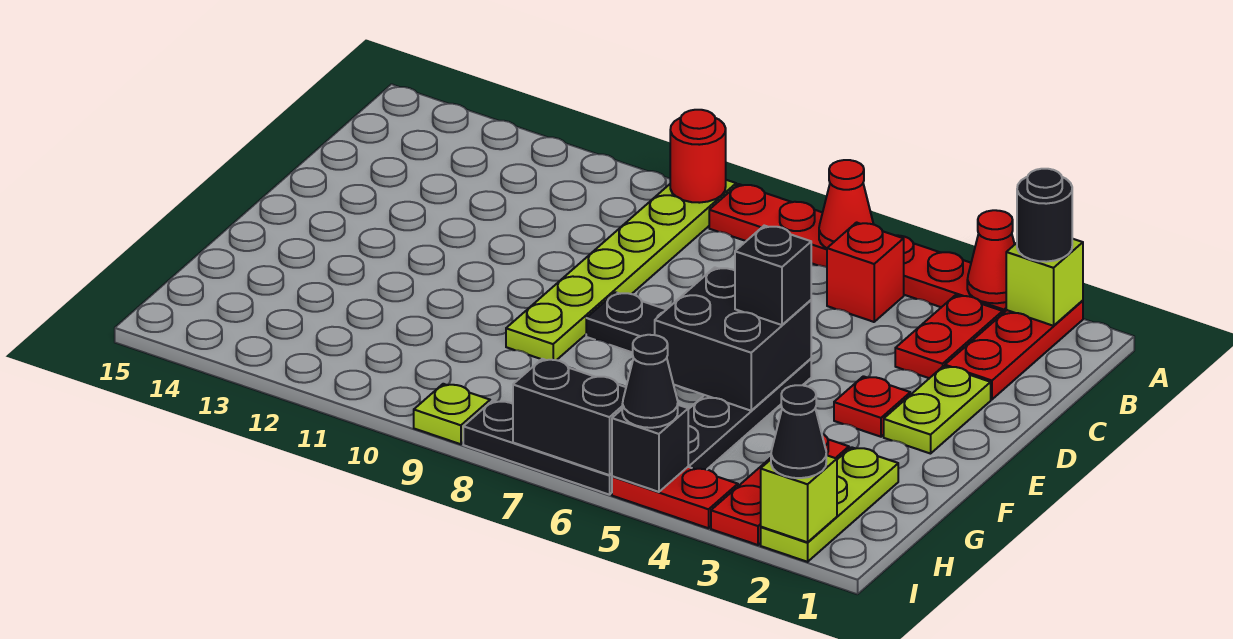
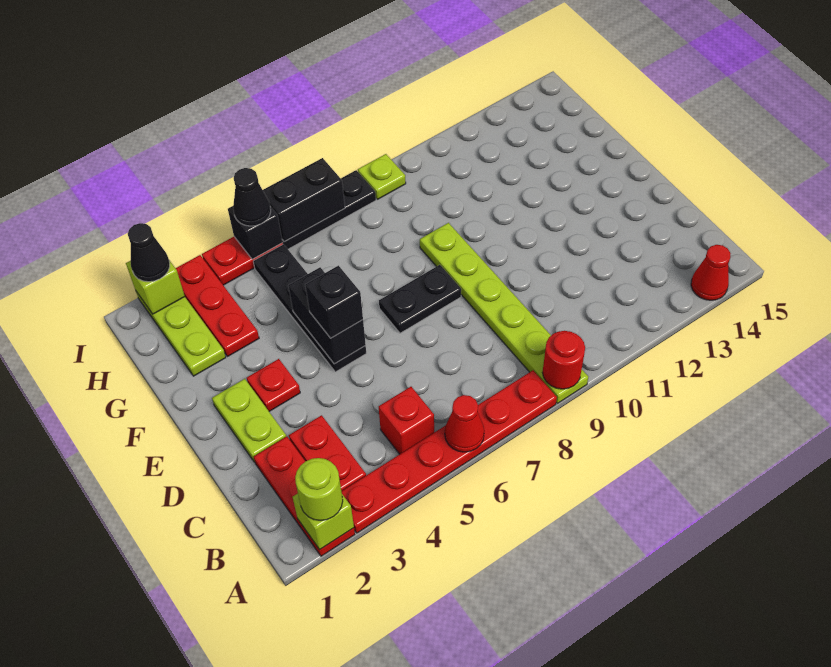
black 1x1 round brick [1017,169,1072,262] -> lime 1x1 round brick [295,458,343,521]
red 1x1 cone [967,210,1015,303] -> red 1x1 cone moved to [691,245,731,300]
black 2x2 brick [655,267,811,411] -> black 1x2 brick [288,267,366,364]

